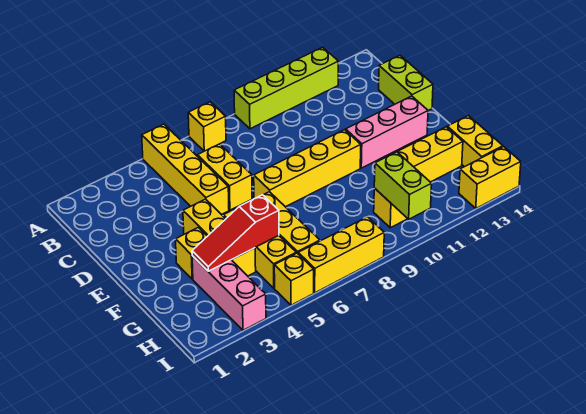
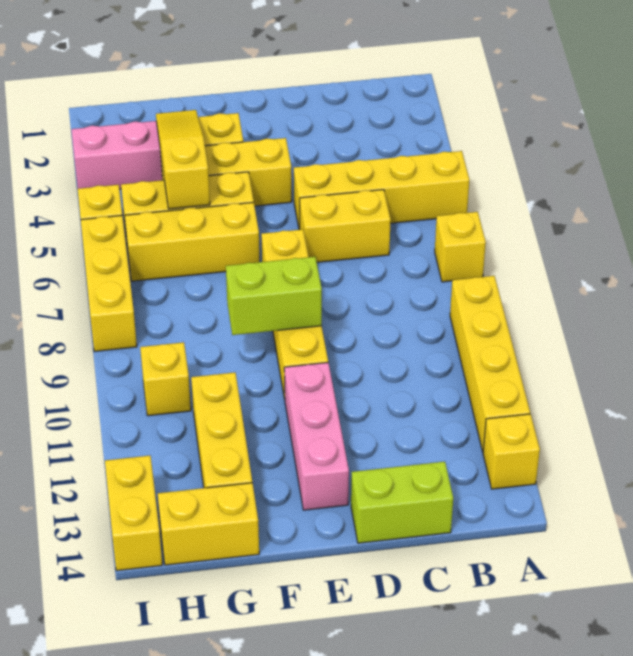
lime 1x4 brick [234,47,339,129] -> yellow 1x4 brick [450,276,530,451]
none -> yellow 1x1 brick [483,414,540,489]
red 1x3 slope [192,195,279,271] -> yellow 1x3 slope [156,110,210,209]
lime 1x2 brick [374,152,432,219] -> lime 1x2 brick moved to [226,257,322,335]

